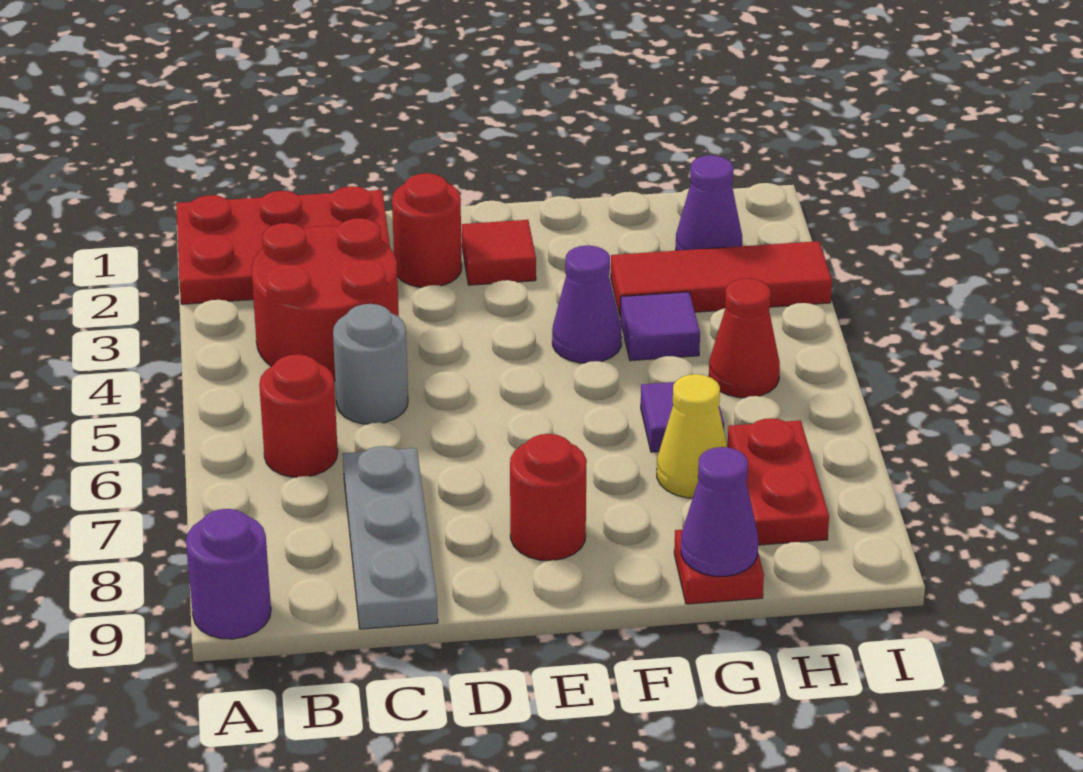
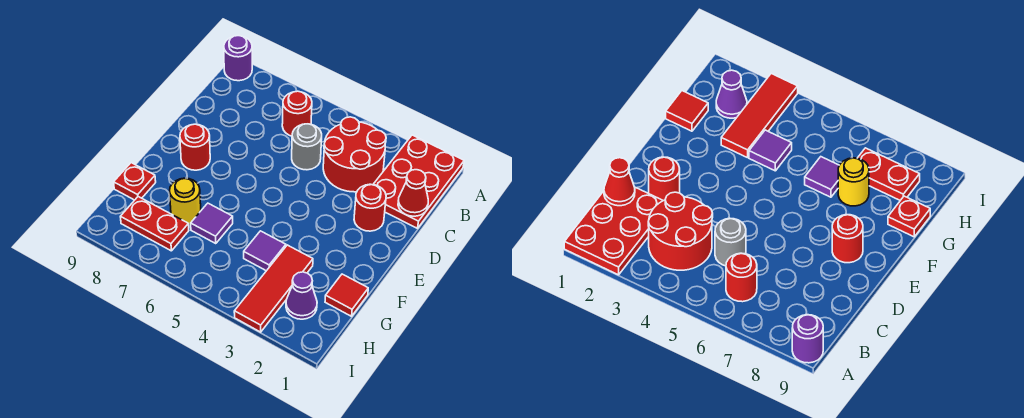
grey 1x3 plate [343,446,438,629] -> none
red 1x1 tile [462,220,536,285] -> red 1x1 tile moved to [325,274,368,316]
purple 1x1 cone [552,245,622,363] -> none
yellow 1x1 cone [657,374,727,498] -> yellow 1x1 round brick [170,178,201,225]
purple 1x1 cone [681,447,758,576] -> none
red 1x1 cone [709,278,780,398] -> red 1x1 cone moved to [398,170,428,216]

